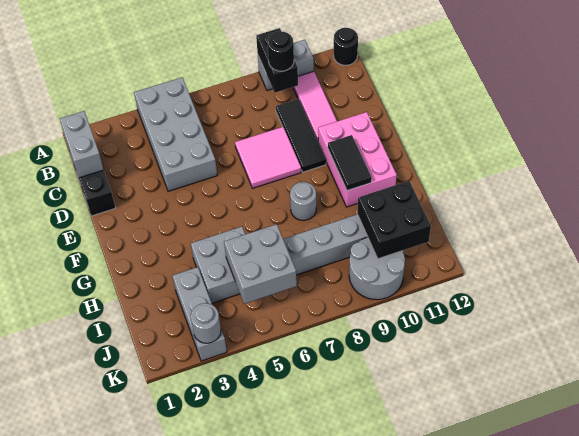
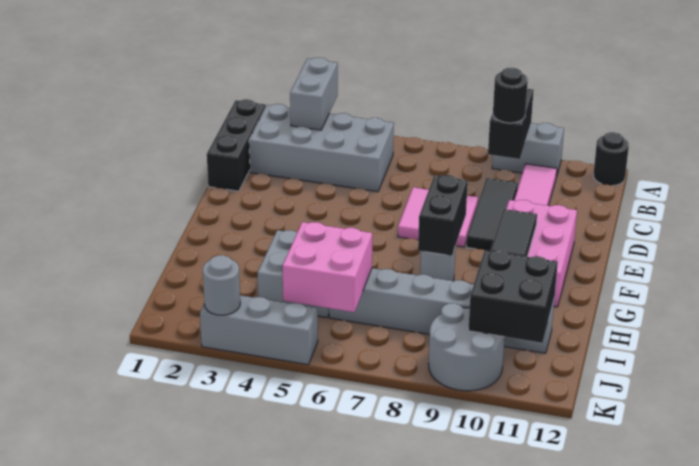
grey 2x4 brick [134,77,217,191] -> grey 2x4 brick turned to [249,104,394,192]
grey 1x2 brick [60,111,104,178] -> grey 1x2 brick moved to [290,58,338,130]
none -> black 1x2 brick [418,175,468,256]
grey 1x3 brick [173,267,227,361] -> grey 1x3 brick turned to [200,295,318,365]
grey 2x2 brick [224,224,297,304] -> pink 2x2 brick [283,222,372,312]

